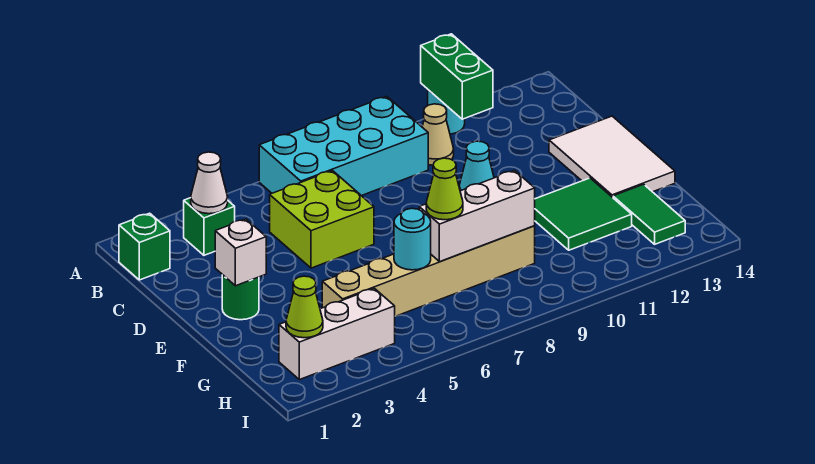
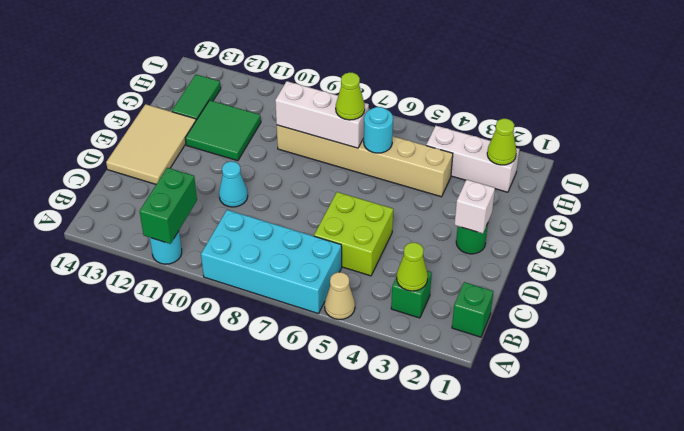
white 1x1 cone [191,152,228,214] -> lime 1x1 cone [397,243,428,291]
tan 1x1 cone [422,104,454,165] -> tan 1x1 cone moved to [325,272,355,320]
white 2x3 tile [549,116,675,197] -> tan 2x3 tile [106,104,196,184]

